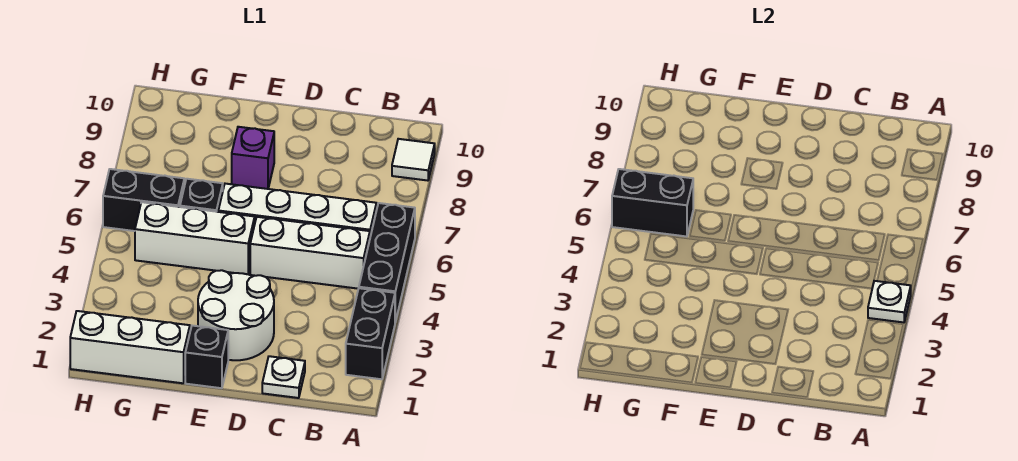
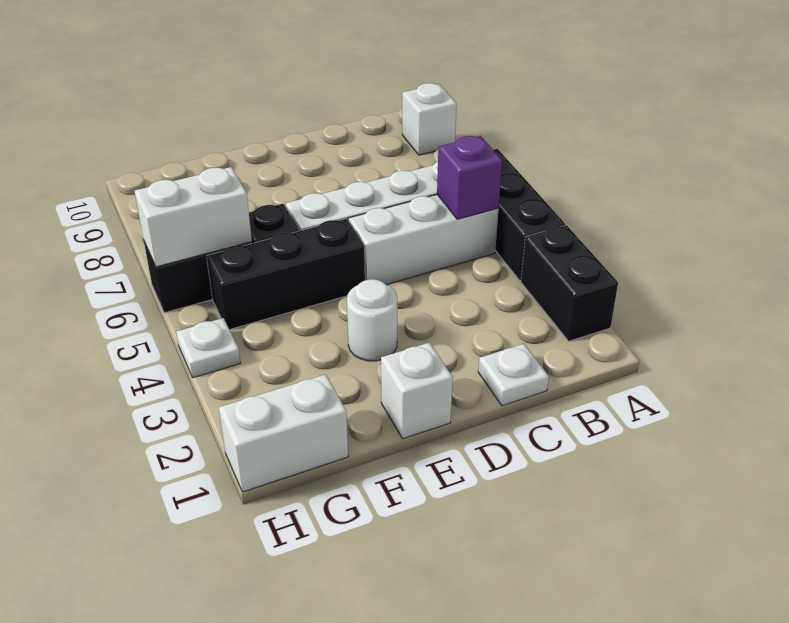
white 1x1 plate [868,281,911,322] -> white 1x1 plate moved to [176,318,241,378]
white 1x1 tile [392,139,435,181] -> white 1x1 brick [402,83,457,155]
white 2x2 round brick [198,270,274,360] -> white 1x1 round brick [347,279,397,361]
black 1x1 brick [185,326,228,388] -> white 1x1 brick [381,342,453,439]
white 1x3 brick [135,202,255,274] -> black 1x3 brick [207,219,365,330]
purple 1x1 brick [232,127,274,189] -> purple 1x1 brick moved to [437,136,502,219]
white 1x3 brick [70,311,190,383] -> white 1x2 brick [219,374,348,492]
black 1x2 brick [612,169,693,237] -> white 1x2 brick [135,167,252,267]

